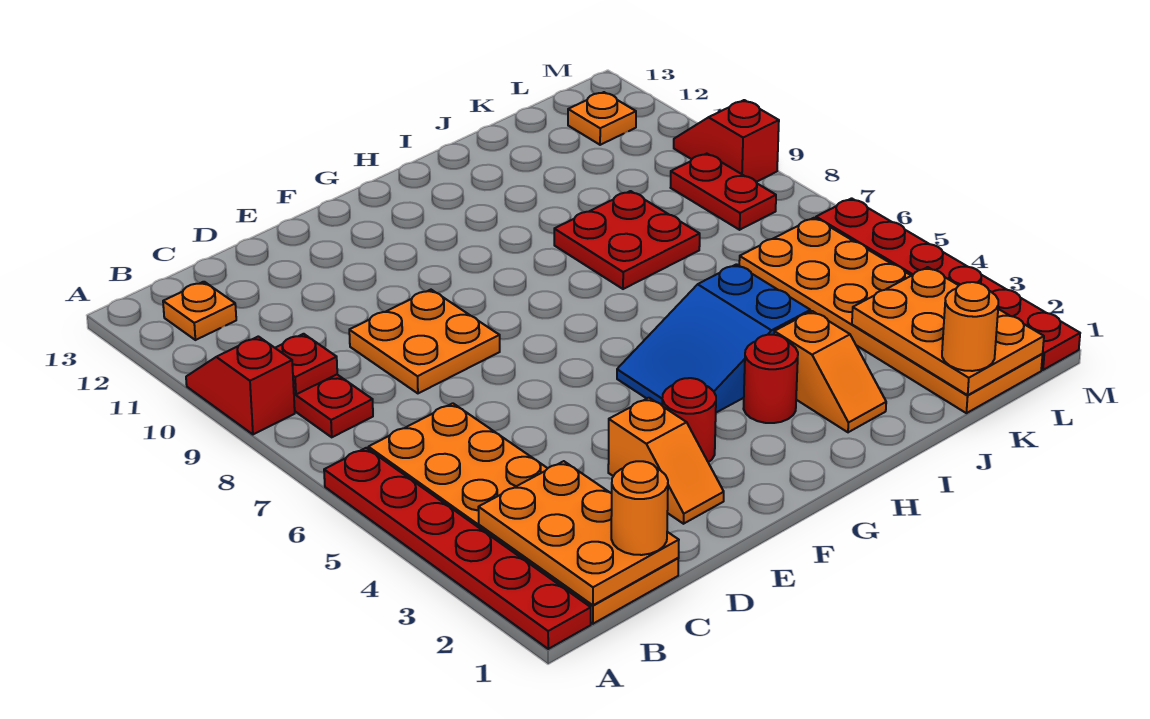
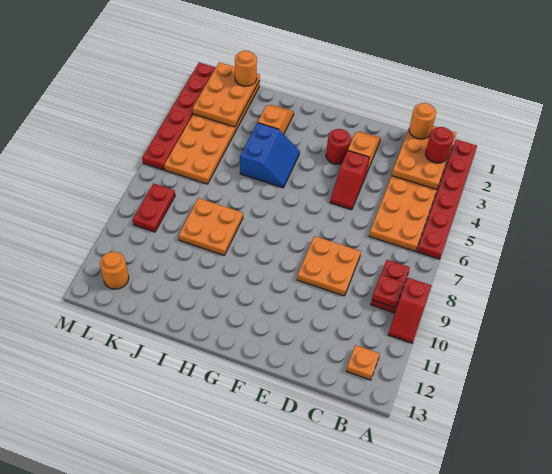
blue 2x3 slope [617,264,810,412] -> blue 2x2 slope [240,123,300,188]
red 1x1 round brick [743,335,798,423] -> red 1x1 round brick moved to [425,127,454,163]
red 2x2 plate [554,191,700,289] -> orange 2x2 plate [179,198,243,255]
orange 1x1 plate [568,92,636,145] -> orange 1x1 round brick [100,252,129,289]
red 1x2 slope [674,100,779,182] -> red 1x2 slope moved to [330,151,369,210]

